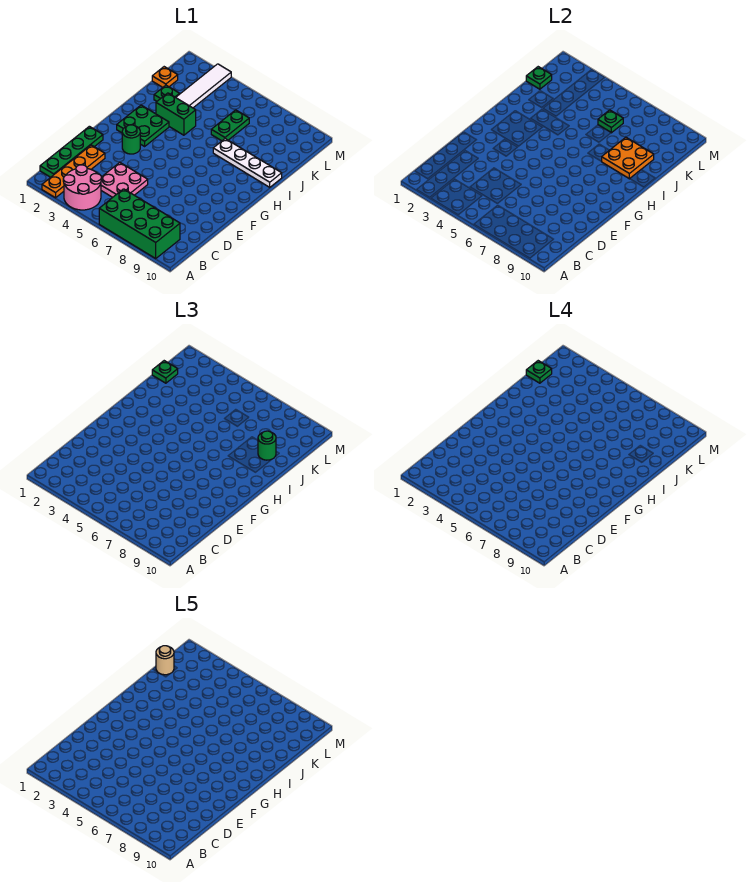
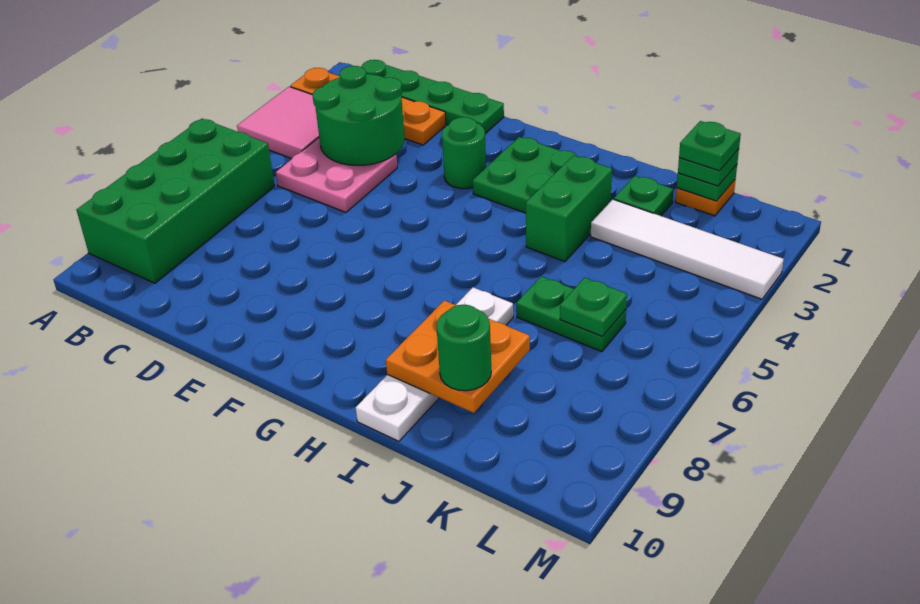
pink 2x2 round brick [63,165,101,210] -> pink 2x2 tile [237,87,319,159]
none -> green 2x2 round brick [313,66,405,165]
tan 1x1 round brick [156,646,174,675] -> none

